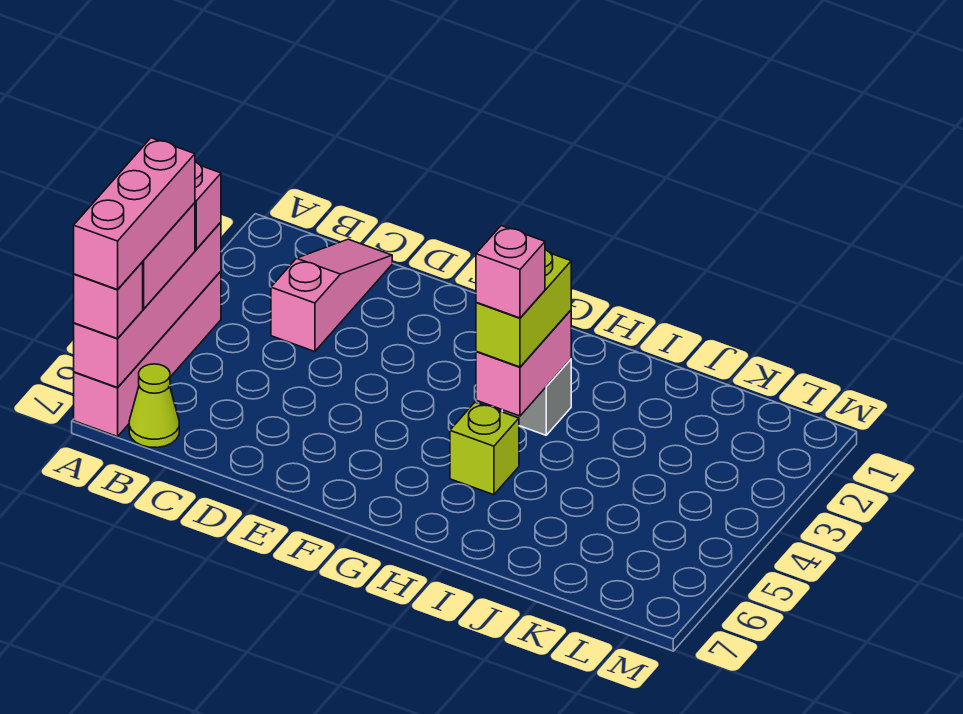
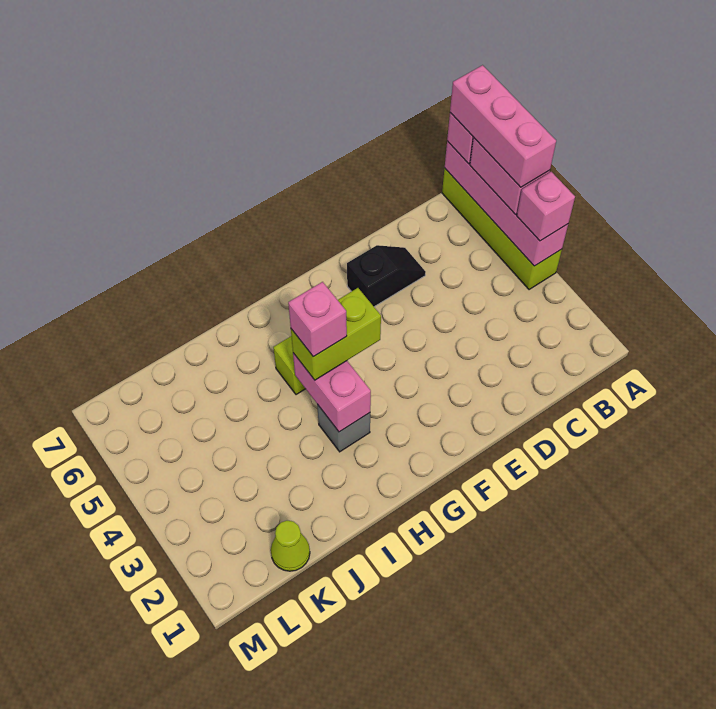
pink 1x4 brick [74,271,221,437] -> lime 1x4 brick [442,168,562,290]
lime 1x1 cone [129,364,179,447] -> lime 1x1 cone moved to [271,521,310,571]
pink 1x3 slope [271,239,392,352] -> none
none -> black 1x2 slope [347,245,426,307]
lime 1x2 brick [476,250,571,367] -> lime 1x2 brick turned to [291,288,381,380]

